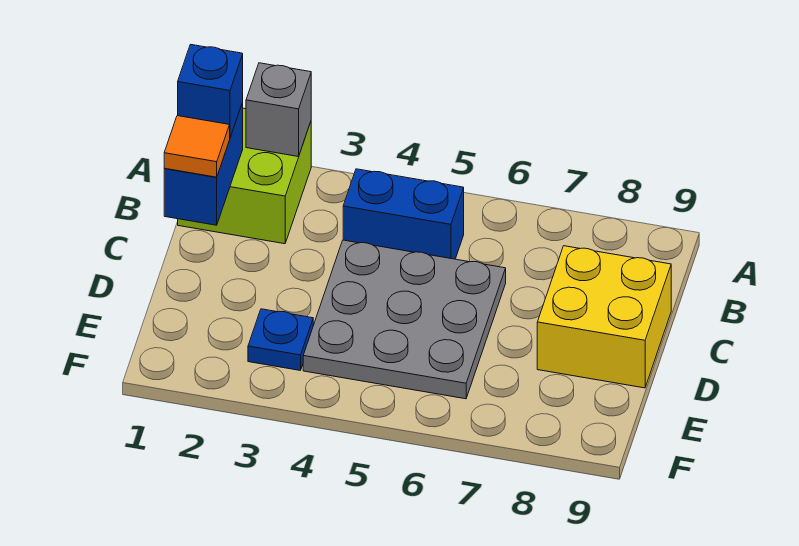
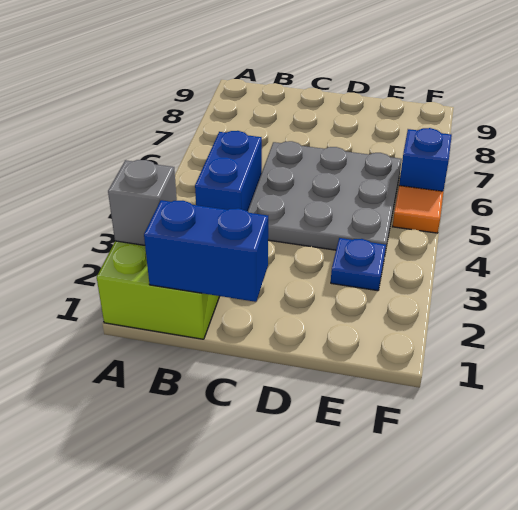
blue 1x1 brick [178,44,243,137] -> blue 1x1 brick moved to [399,128,452,191]
orange 1x1 tile [164,116,230,177] -> orange 1x1 tile moved to [393,186,443,233]
yellow 2x2 brick [537,246,671,388] -> none

